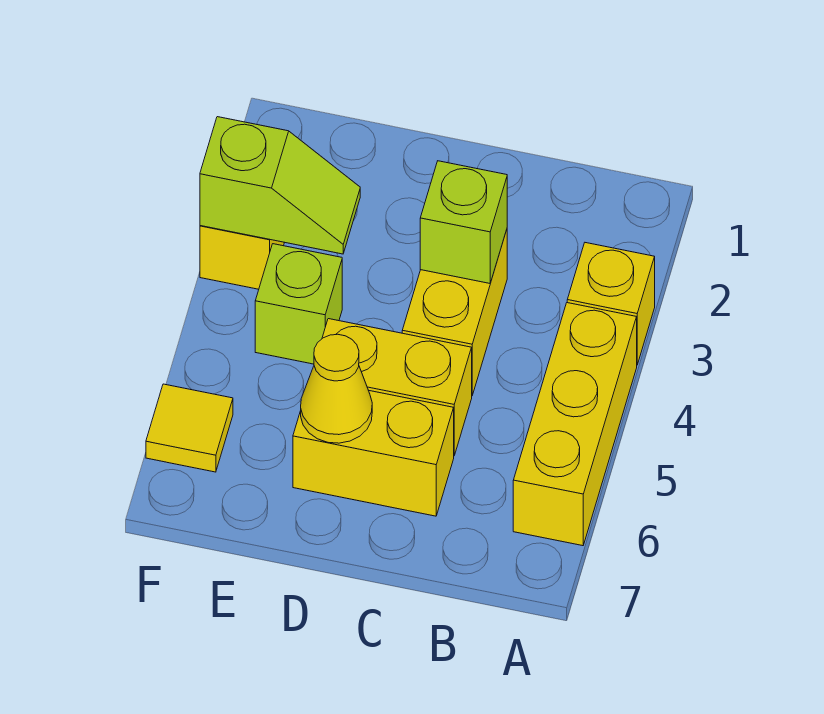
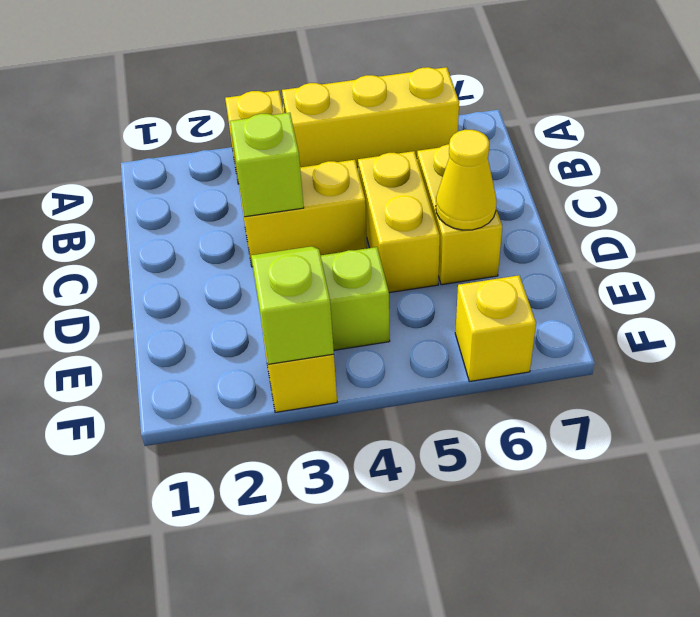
yellow 1x1 tile [146,384,233,472] -> yellow 1x1 brick [455,275,536,382]

